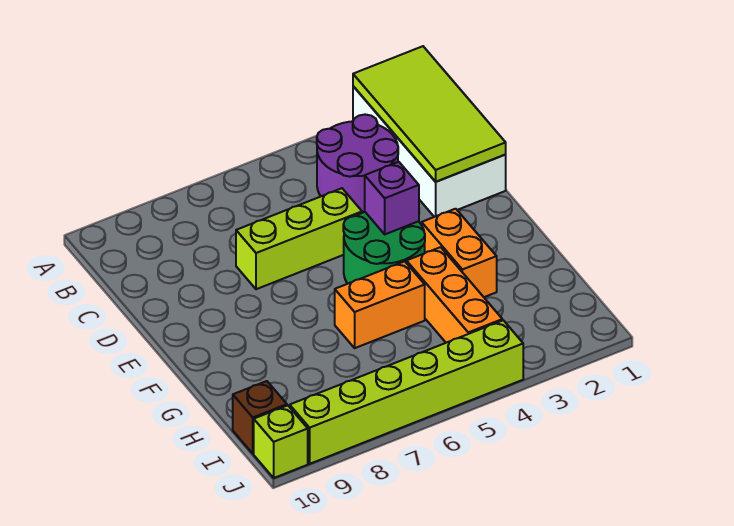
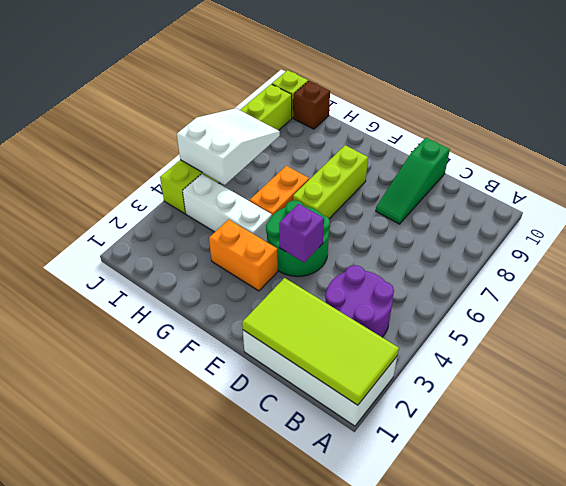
lime 1x3 brick [236,188,362,289] -> lime 1x3 brick moved to [293,145,368,219]
none -> green 1x3 slope [376,138,450,224]
orange 1x3 brick [407,247,502,343] -> white 1x3 brick [183,174,272,242]
none -> white 2x3 slope [177,108,280,185]

